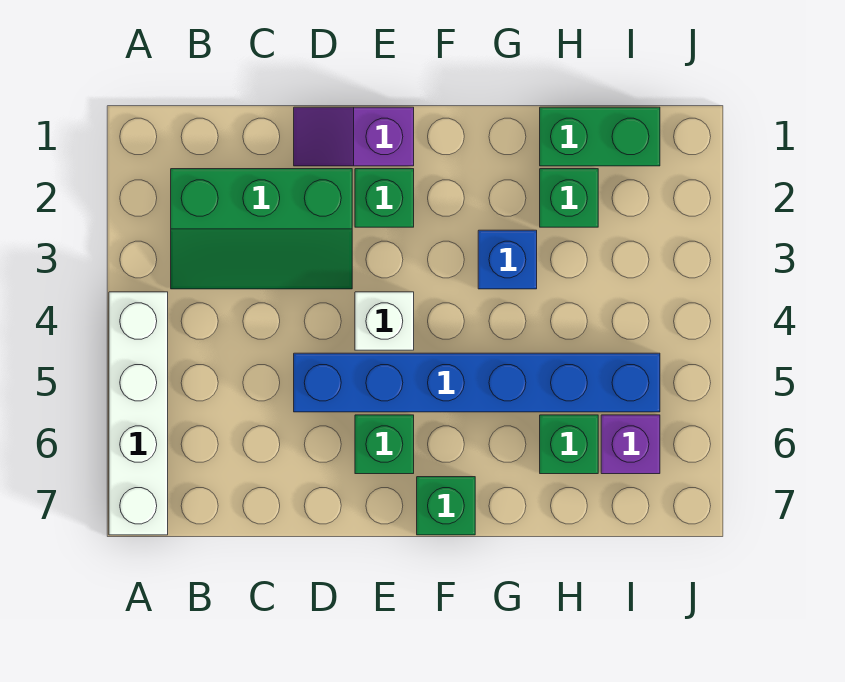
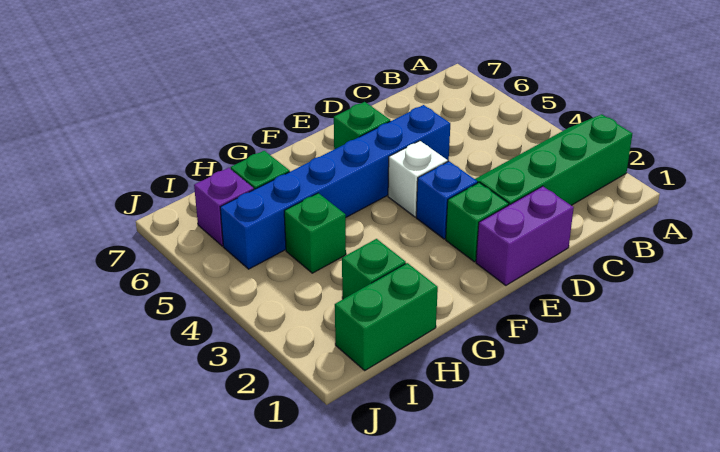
white 1x4 brick [109,292,168,535] -> none
green 2x3 slope [171,169,352,289] -> green 2x4 slope [475,114,632,205]
purple 1x2 slope [294,107,414,166] -> purple 1x2 brick [476,186,574,285]
green 1x1 brick [417,477,475,535] -> green 1x1 brick moved to [284,193,346,273]
blue 1x1 brick [478,230,537,289] -> blue 1x1 brick moved to [416,161,478,239]

